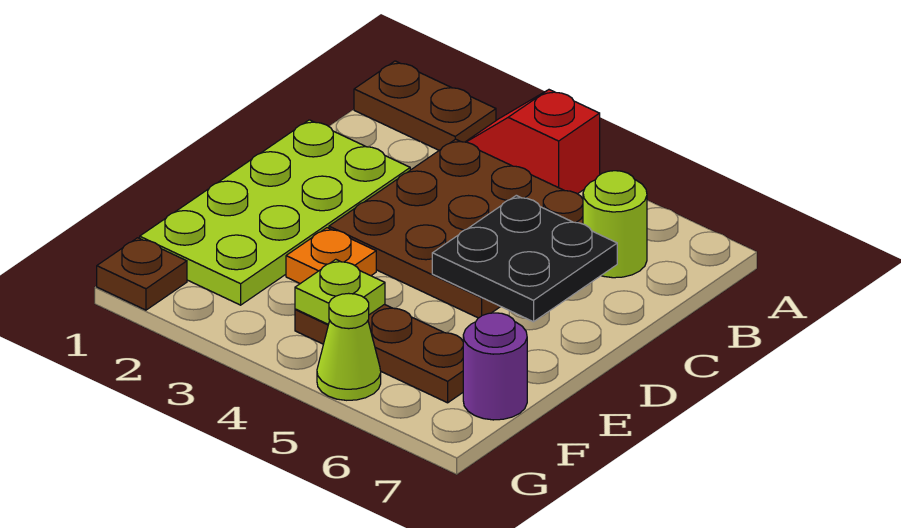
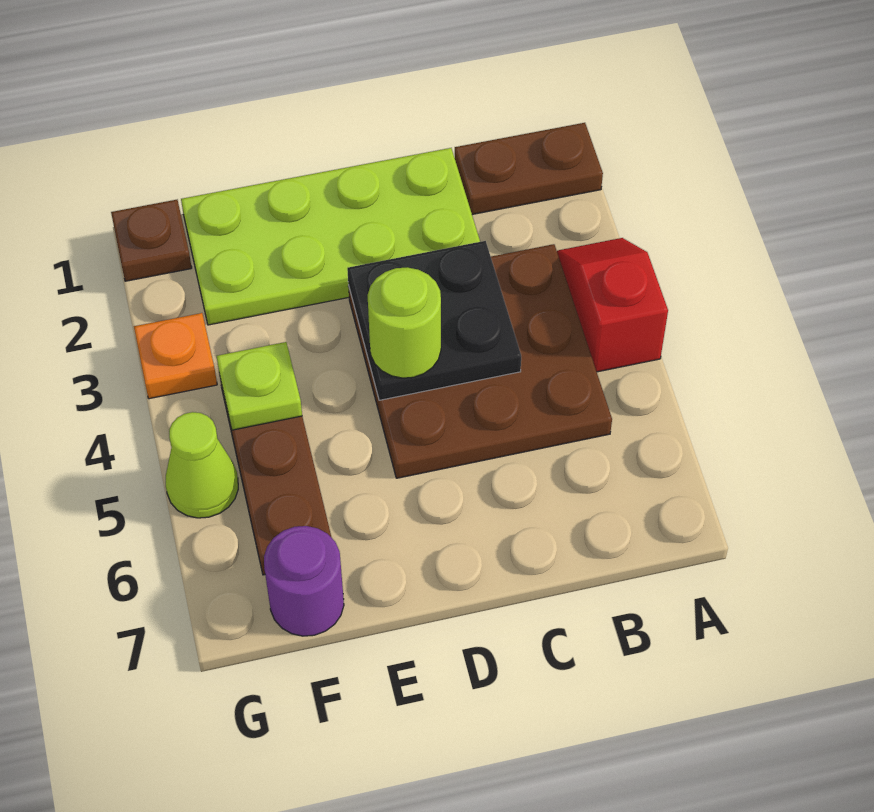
brown 1x2 plate [354,61,496,150] -> brown 1x2 plate turned to [455,123,603,215]
lime 1x1 round brick [583,171,647,278] -> lime 1x1 round brick moved to [368,267,441,378]
black 2x2 plate [432,195,617,322] -> black 2x2 plate moved to [347,241,521,400]
orange 1x1 plate [286,228,376,284] -> orange 1x1 plate moved to [134,313,217,399]

